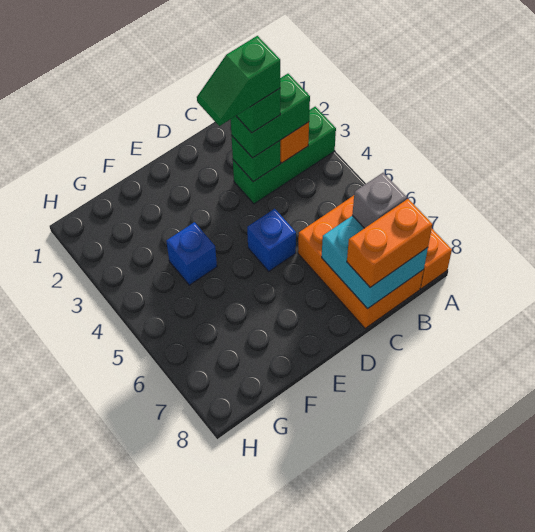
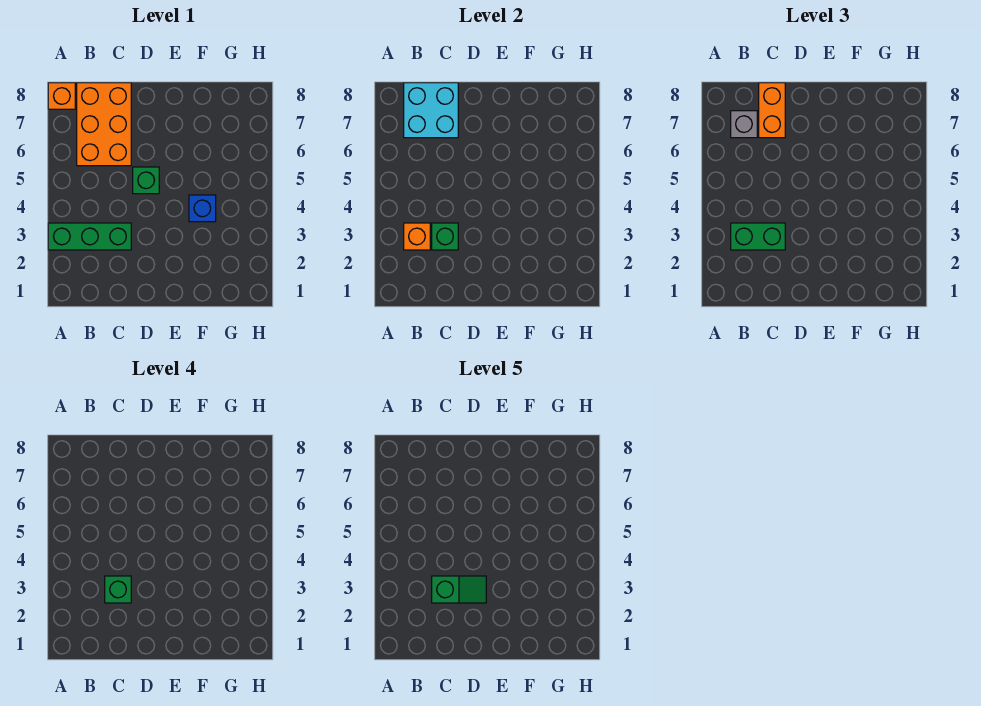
orange 1x2 brick [347,199,432,287] -> orange 1x2 brick turned to [759,83,785,138]
blue 1x1 brick [247,209,296,271] -> green 1x1 brick [133,167,159,194]

